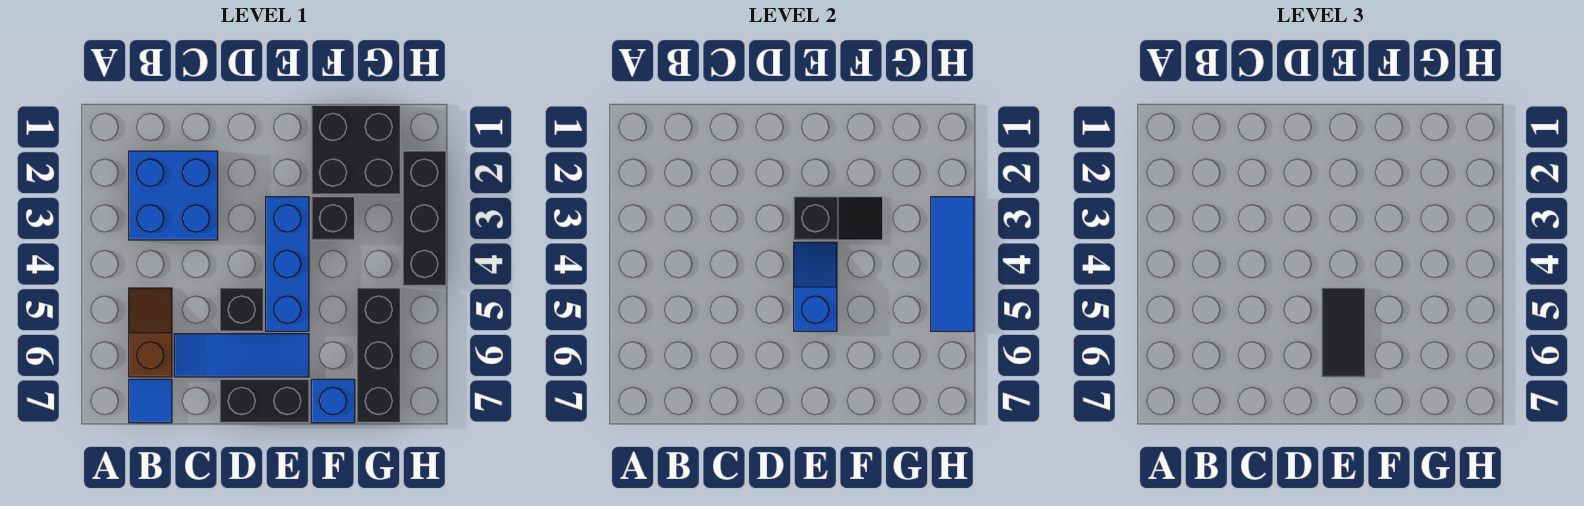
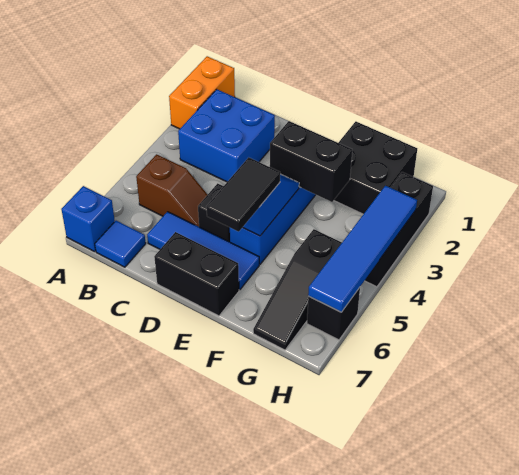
none -> orange 1x2 brick [169,56,235,129]
brown 1x2 slope [129,288,172,377] -> brown 1x2 slope turned to [136,154,208,227]
black 1x2 slope [794,197,883,240] -> black 1x2 brick [270,121,352,202]
black 1x1 brick [311,197,355,240] -> black 1x1 brick moved to [307,288,360,340]
blue 1x1 brick [311,379,355,423] -> blue 1x1 brick moved to [61,186,115,252]
black 1x3 brick [357,288,400,423] -> black 1x3 slope [253,229,342,350]
blue 1x3 tile [931,197,974,331] -> blue 1x4 tile [308,186,417,312]

